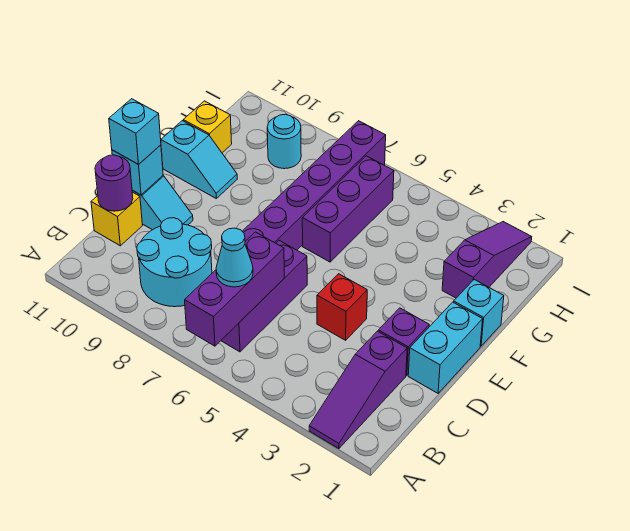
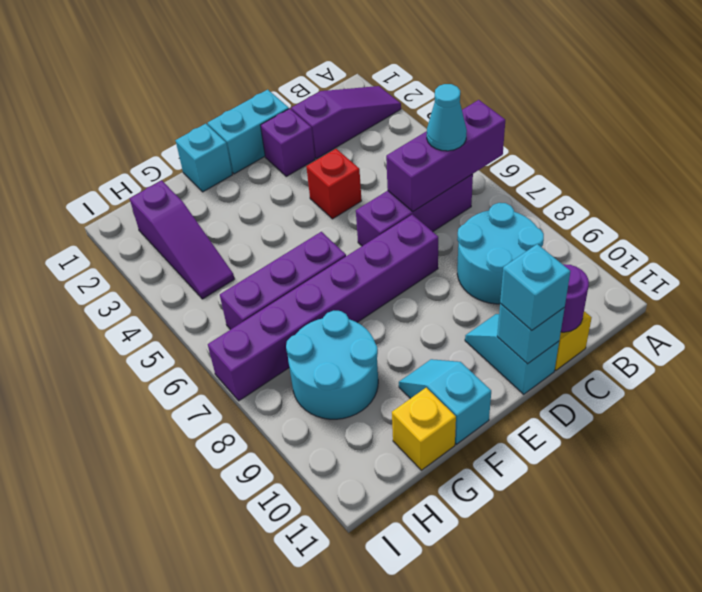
purple 1x3 slope [442,222,532,298] -> purple 1x3 slope turned to [130,181,234,299]
cyan 1x1 round brick [267,114,301,169] -> cyan 2x2 round brick [286,311,378,419]

